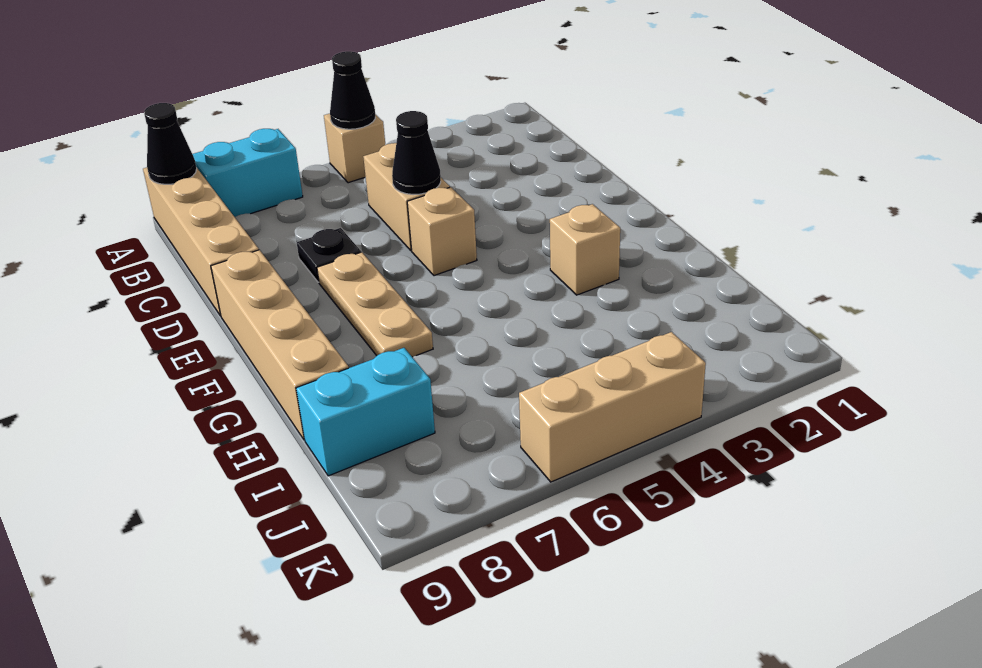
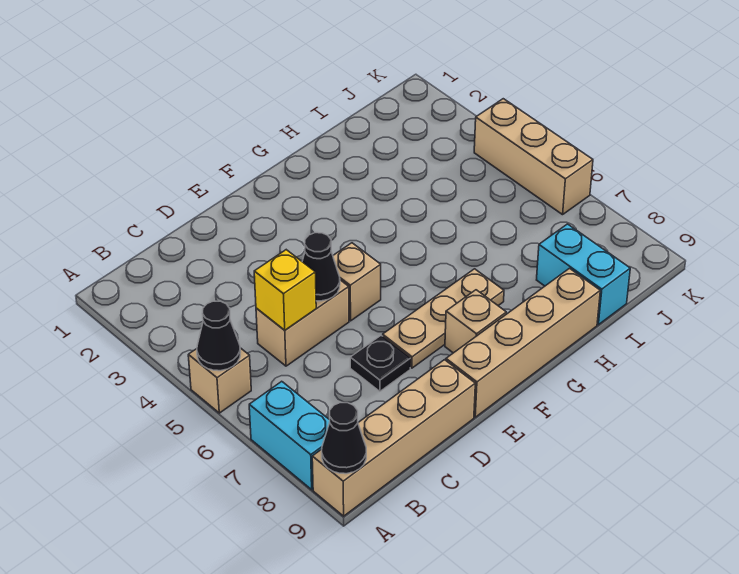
none -> yellow 1x1 brick [254,250,316,330]
tan 1x1 brick [550,204,620,295] -> tan 1x1 brick moved to [445,290,506,353]

